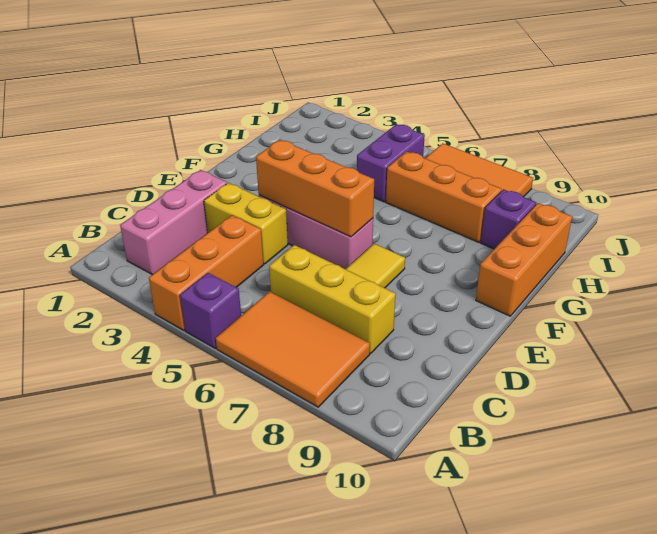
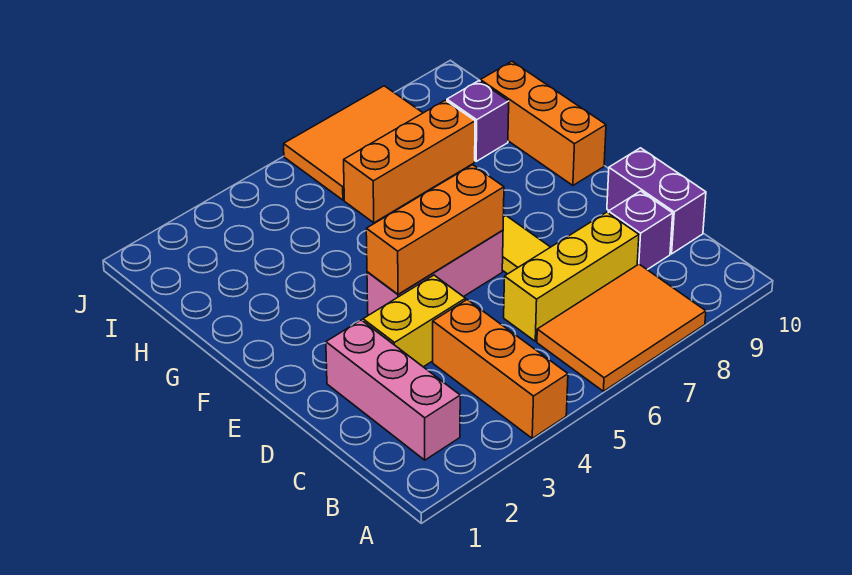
purple 1x1 brick [180,273,241,348] -> purple 1x1 brick moved to [608,191,673,270]
purple 1x2 brick [357,124,425,202] -> purple 1x2 brick moved to [607,148,706,254]

